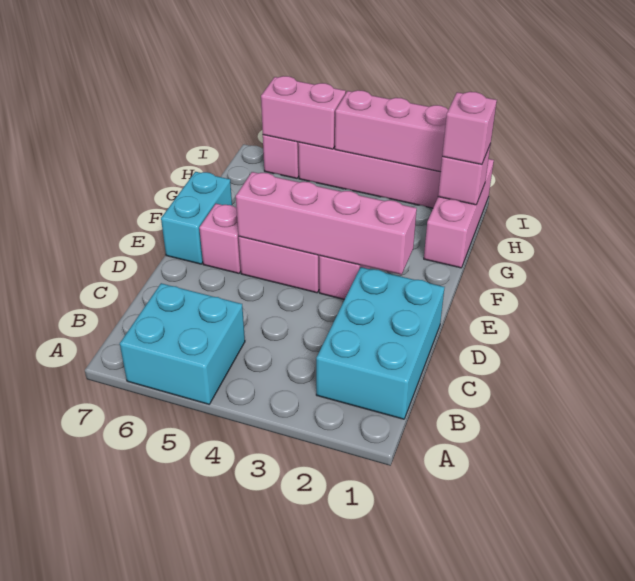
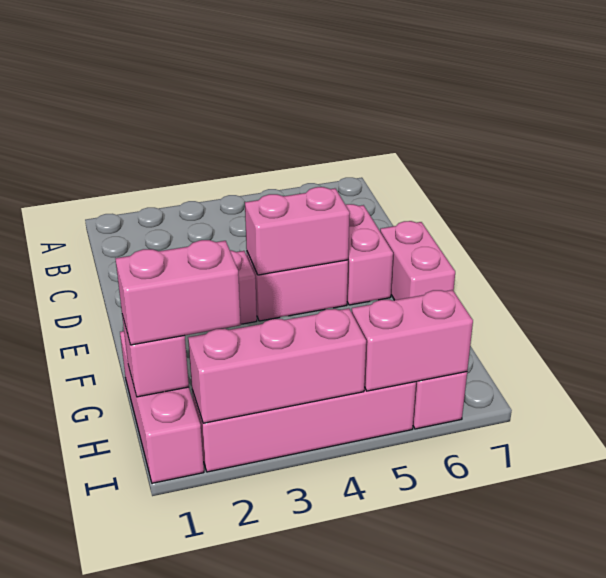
cyan 2x2 brick [120,283,245,404] -> none
cyan 2x3 brick [316,267,445,419] -> none
pink 1x4 brick [236,172,417,275] -> pink 1x2 brick [245,187,350,275]
pink 1x1 brick [199,204,241,273] -> pink 1x2 brick [346,204,393,305]
cyan 1x2 brick [161,172,232,264] -> pink 1x2 brick [380,221,455,300]
pink 1x1 brick [442,92,497,164] -> pink 1x2 brick [115,240,241,345]

